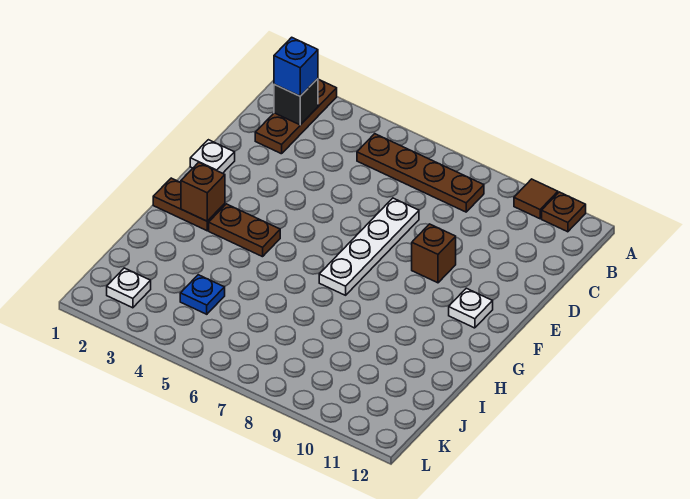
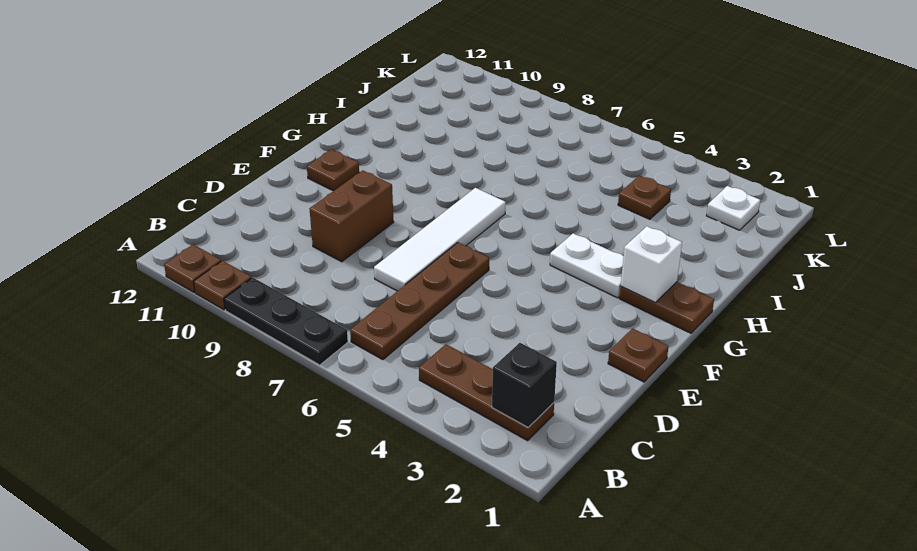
brown 1x3 plate [255,79,337,154] -> brown 1x3 plate turned to [419,344,554,441]
none -> black 1x3 plate [224,278,348,365]
brown 1x1 tile [514,179,558,219] -> brown 1x1 plate [194,261,251,310]
blue 1x1 brick [274,37,318,96] -> none
brown 1x4 plate [357,134,484,212] -> brown 1x4 plate turned to [350,242,489,360]
white 1x4 plate [319,198,419,295] -> white 1x4 tile [374,188,506,291]
white 1x1 plate [190,140,235,173] -> brown 1x1 plate [608,328,669,382]
brown 1x1 brick [412,224,456,283] -> brown 1x2 brick [309,170,393,262]
white 1x1 plate [449,288,493,328] -> brown 1x1 plate [307,149,359,191]
brown 1x1 brick [181,162,225,221] -> white 1x1 brick [621,226,682,302]
brown 1x2 plate [209,204,280,257] -> white 1x2 plate [550,233,624,298]
blue 1x1 plate [180,275,225,314] -> brown 1x1 plate [618,176,671,219]

